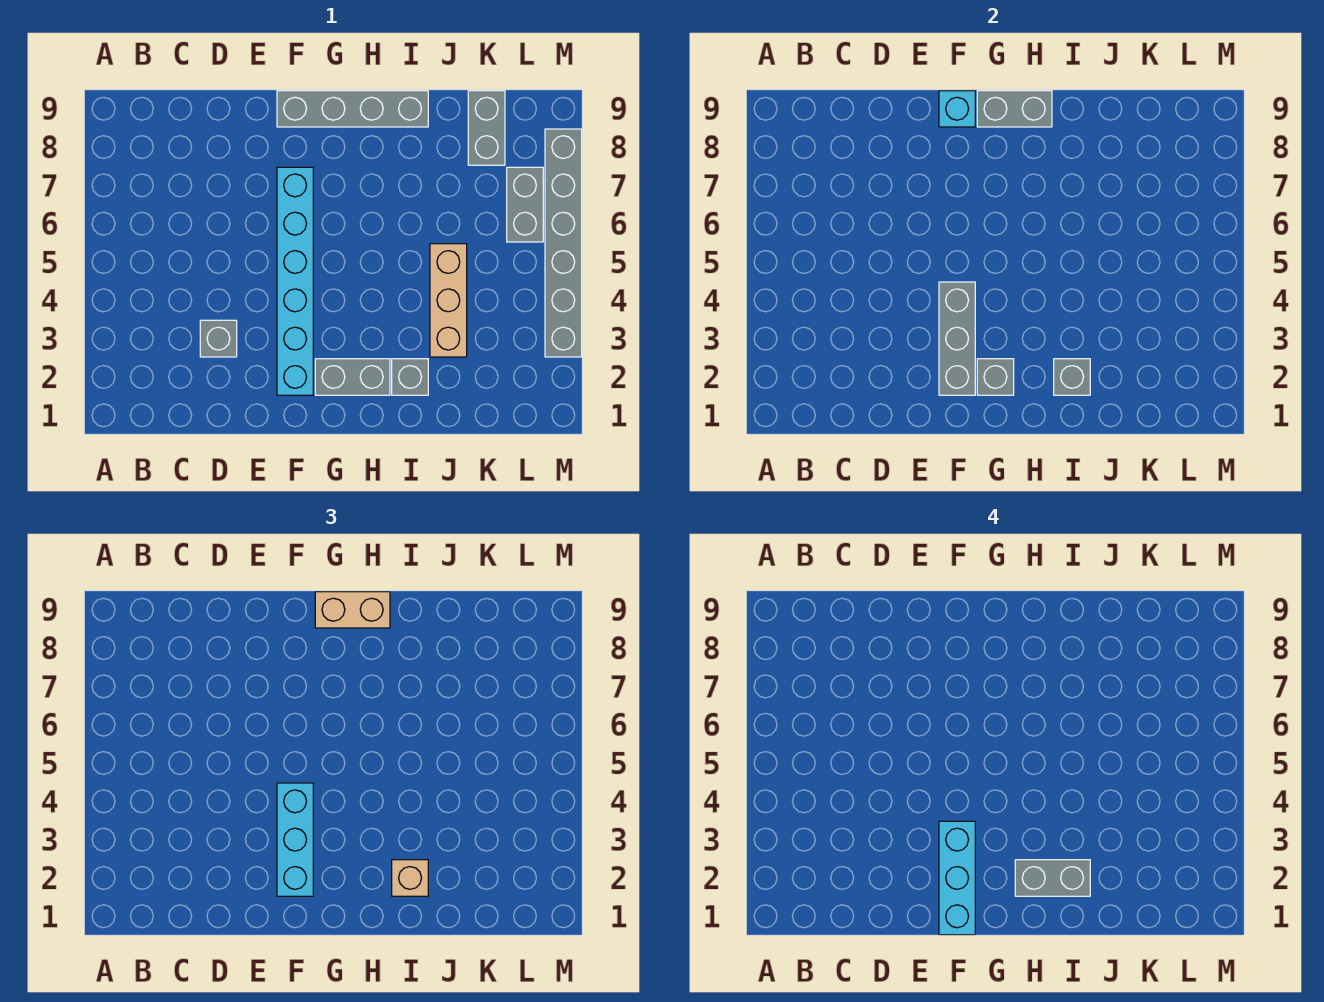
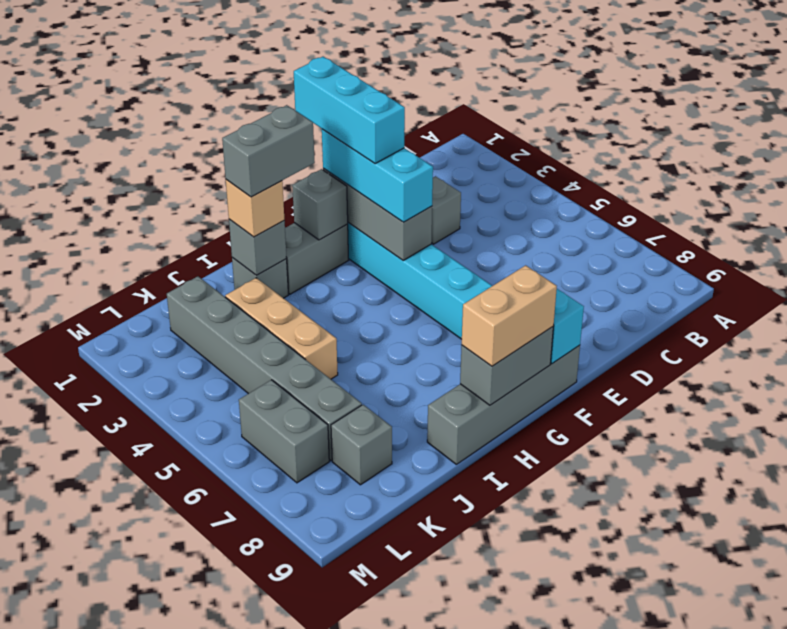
grey 1x2 brick [468,91,505,165] -> grey 1x1 brick [331,405,392,485]
grey 1x6 brick [545,129,582,357] -> grey 1x6 brick moved to [167,276,362,461]

